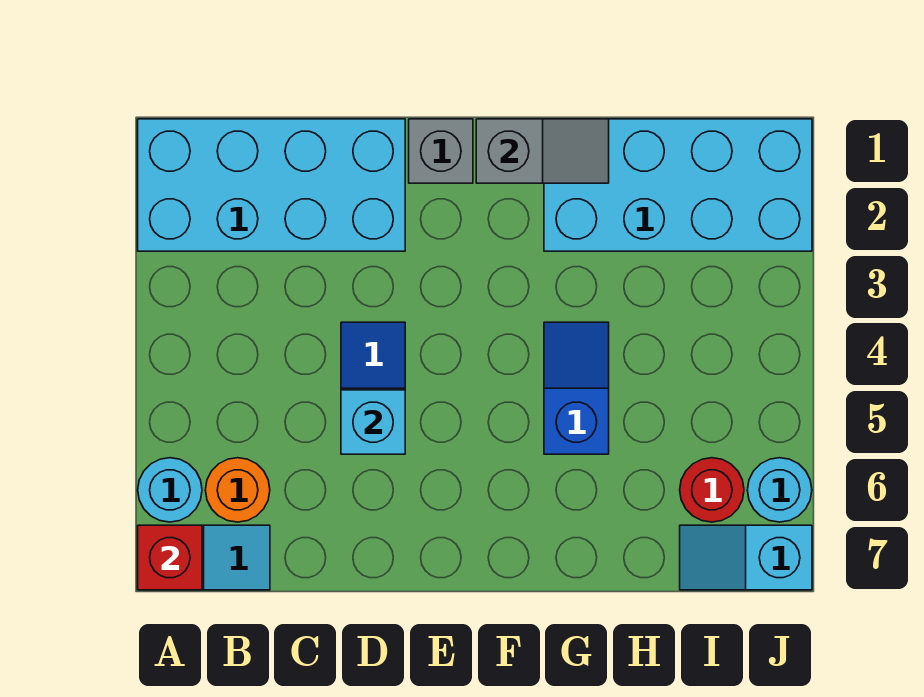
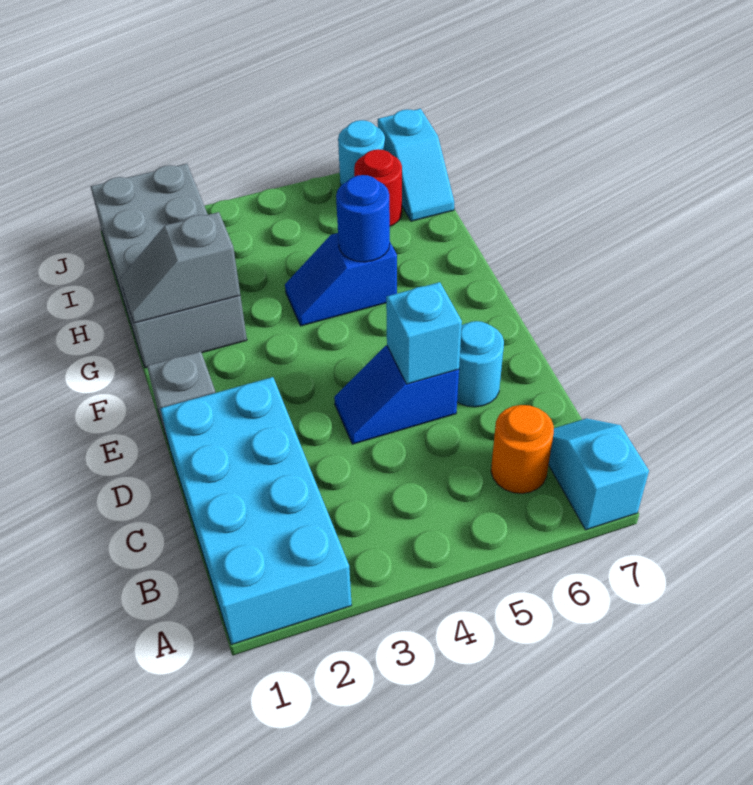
cyan 1x1 round brick [138,458,202,522] -> cyan 1x1 round brick moved to [457,321,504,407]
red 1x1 brick [138,525,202,590] -> none
grey 1x2 slope [476,119,609,183] -> grey 1x2 slope turned to [120,212,240,323]
cyan 2x4 brick [544,119,812,251] -> grey 2x4 brick [91,164,247,368]
none -> blue 1x1 round brick [336,175,390,262]

